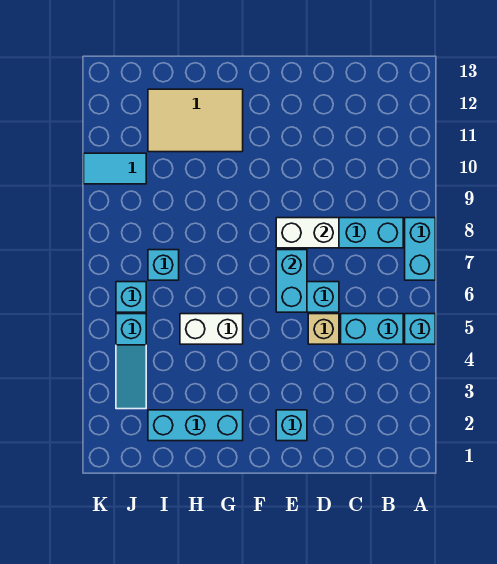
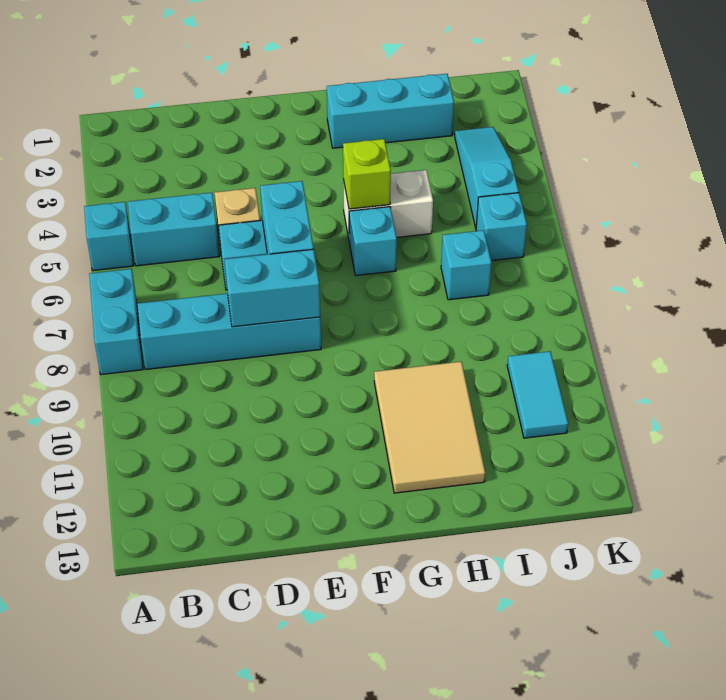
white 1x2 brick [276,218,339,248] -> cyan 1x2 brick [225,249,320,327]
cyan 1x1 brick [276,410,307,441] -> cyan 1x1 brick moved to [349,207,397,276]
none -> lime 1x1 brick [343,139,391,209]
tan 2x3 tile [148,89,243,152] -> tan 2x3 tile turned to [374,362,485,493]
cyan 1x2 tile [84,153,146,184] -> cyan 1x2 tile turned to [507,351,568,438]

